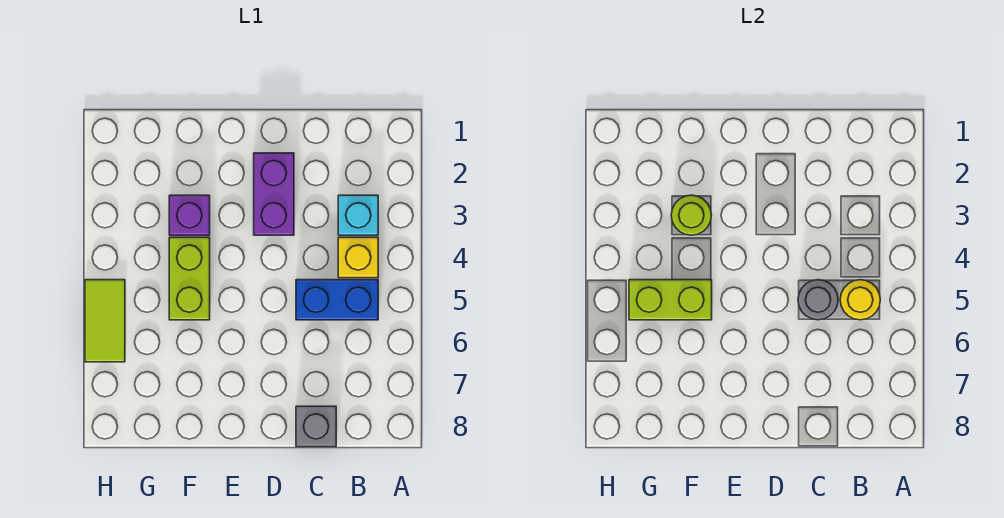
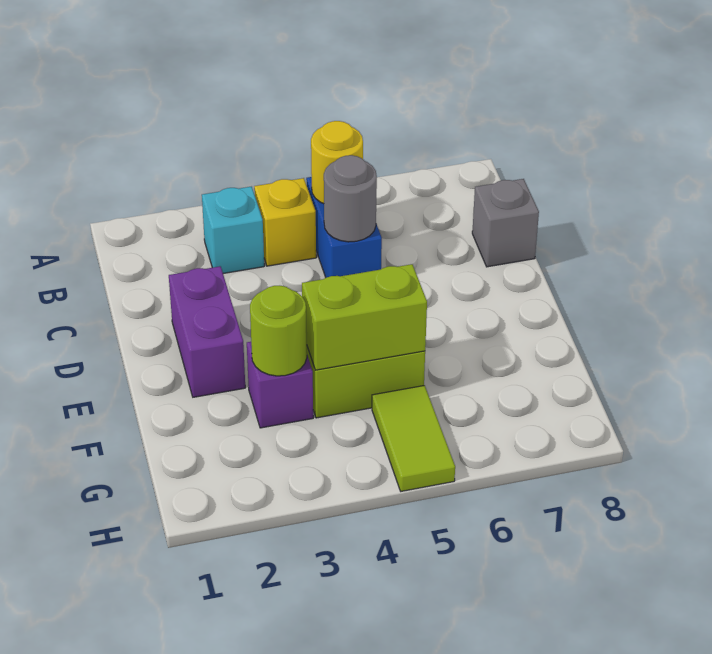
purple 1x2 brick [254,153,294,235] -> purple 1x2 brick turned to [169,266,245,397]
lime 1x2 brick [629,280,712,320] -> lime 1x2 brick turned to [302,264,427,370]
lime 1x2 tile [85,280,125,362] -> lime 1x2 tile turned to [372,385,455,491]

